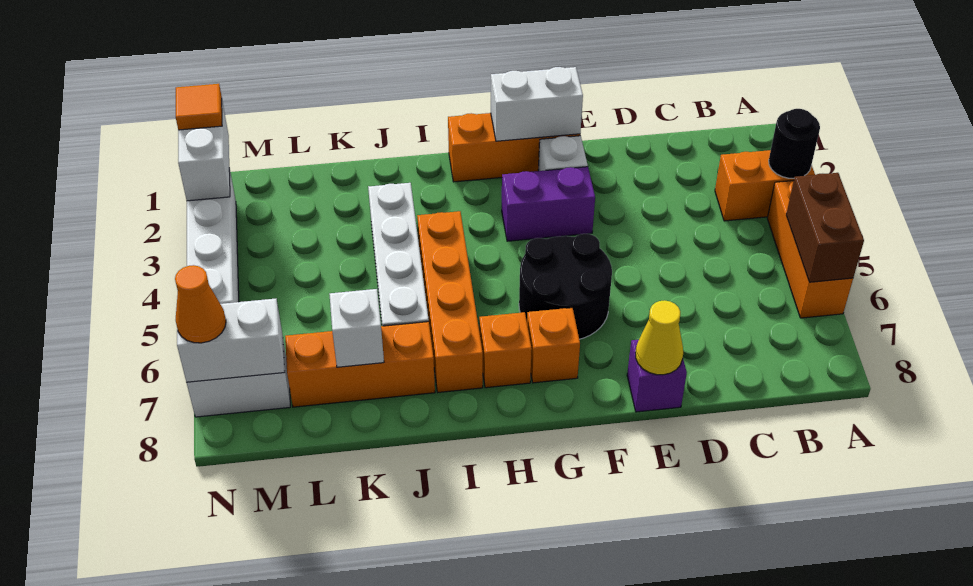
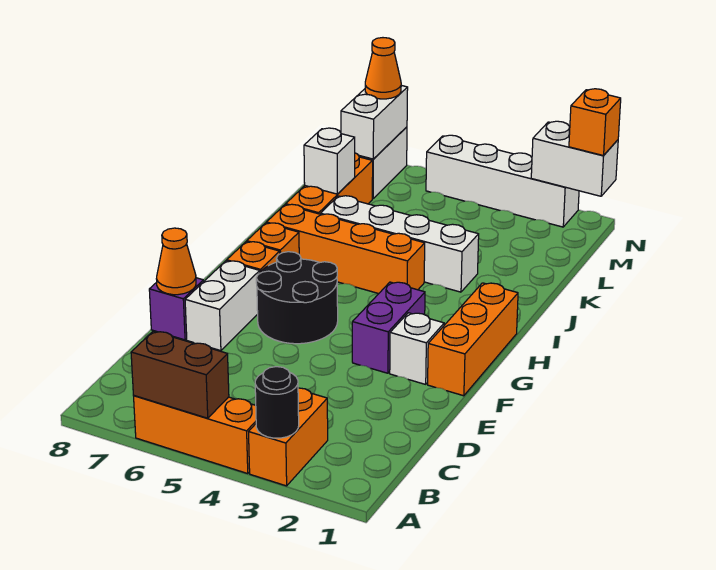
yellow 1x1 cone [635,300,683,375] -> orange 1x1 cone [156,228,196,295]
white 1x2 brick [491,67,583,141] -> white 1x2 brick moved to [185,261,260,351]
orange 1x1 tile [176,84,222,130] -> orange 1x1 brick [569,89,621,156]

